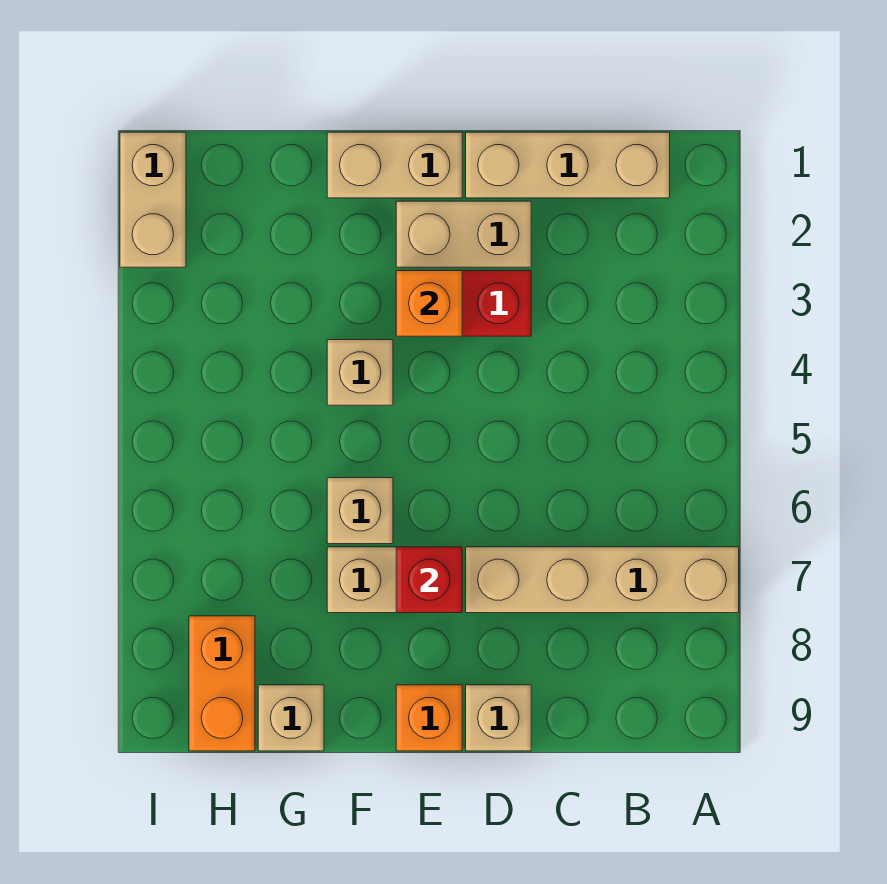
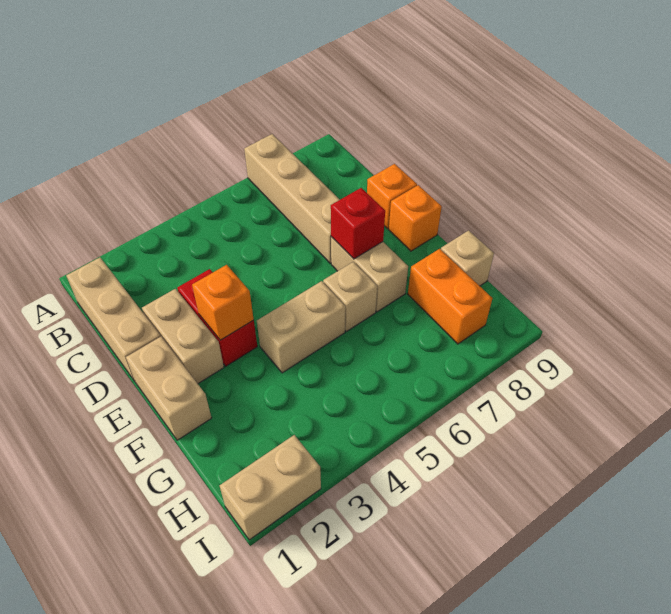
tan 1x1 brick [466,685,531,751] -> orange 1x1 brick [367,164,417,229]
tan 1x1 brick [327,340,393,405] -> tan 1x2 brick [257,281,345,373]
orange 1x2 brick [189,616,255,751] -> orange 1x2 brick turned to [408,249,492,344]

